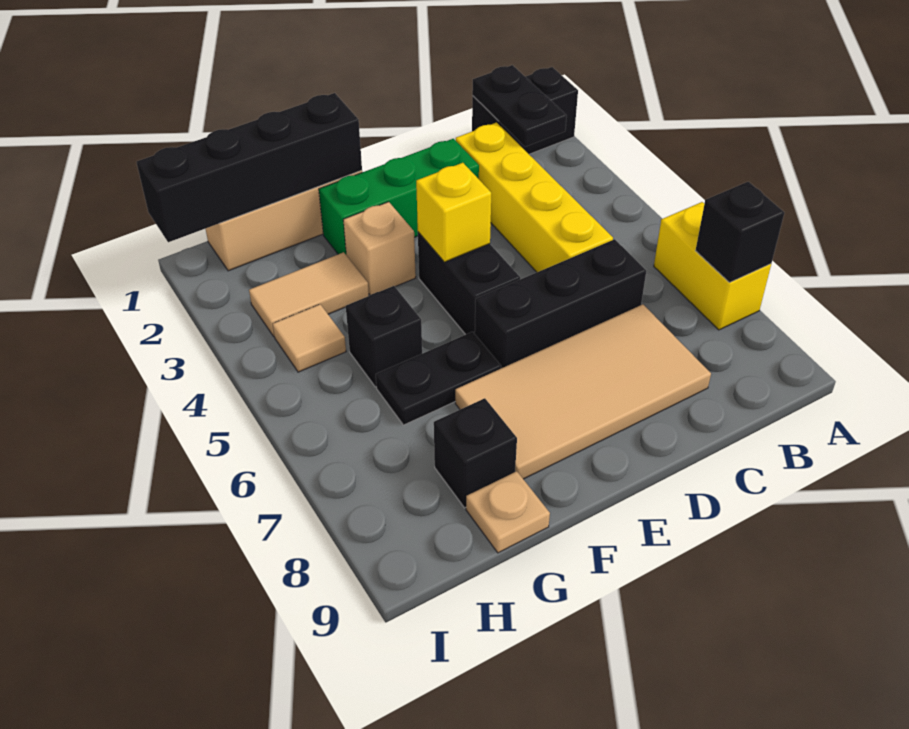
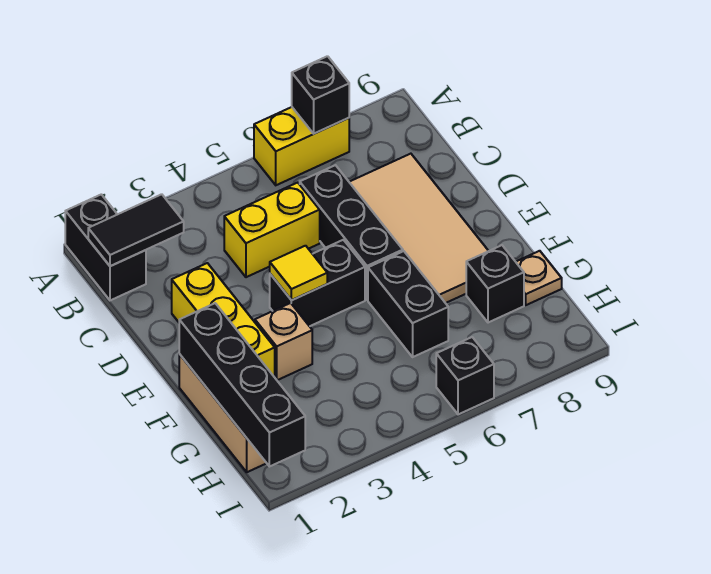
black 1x2 plate [472,65,567,147] -> black 1x2 tile [88,194,184,266]
yellow 1x4 brick [456,123,613,272] -> yellow 1x2 brick [224,183,320,277]
green 1x3 brick [319,139,479,254] -> yellow 1x3 brick [172,263,275,377]
yellow 1x1 brick [416,163,491,262] -> yellow 1x1 tile [270,246,327,300]
black 1x2 plate [376,332,501,425] -> black 1x2 brick [368,251,448,357]
tan 1x2 tile [249,252,369,336] -> none
black 1x1 brick [346,286,422,387] -> black 1x1 brick moved to [436,337,494,414]
tan 1x1 tile [273,304,346,372] -> none

